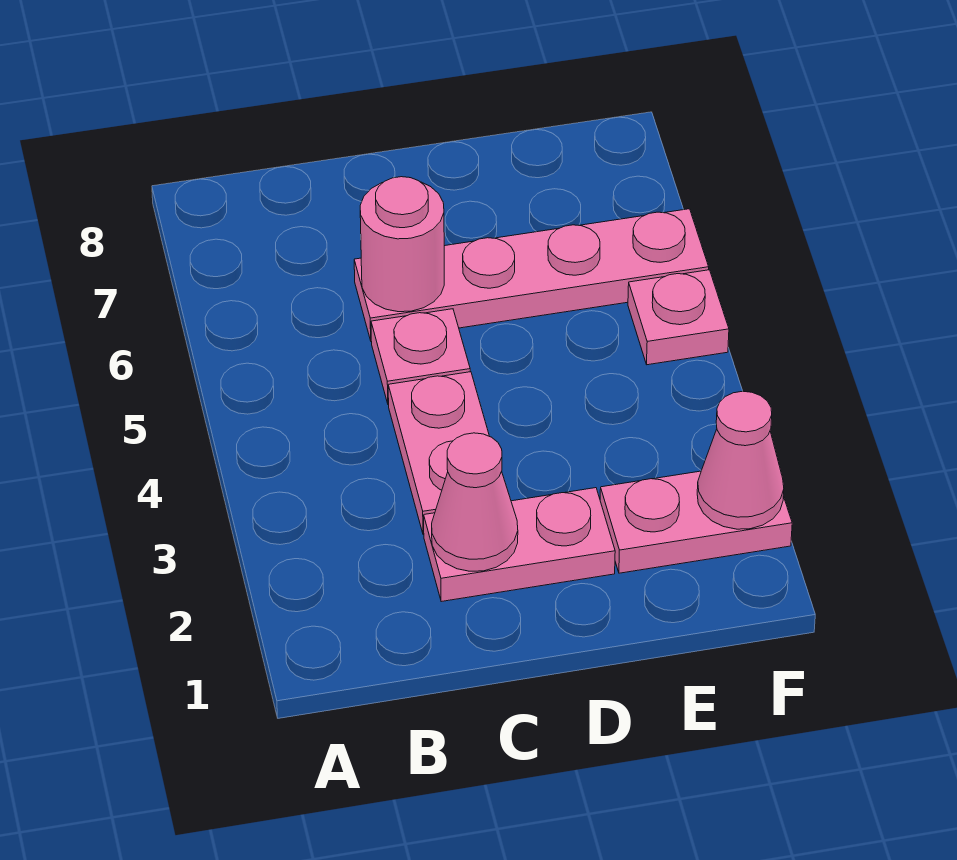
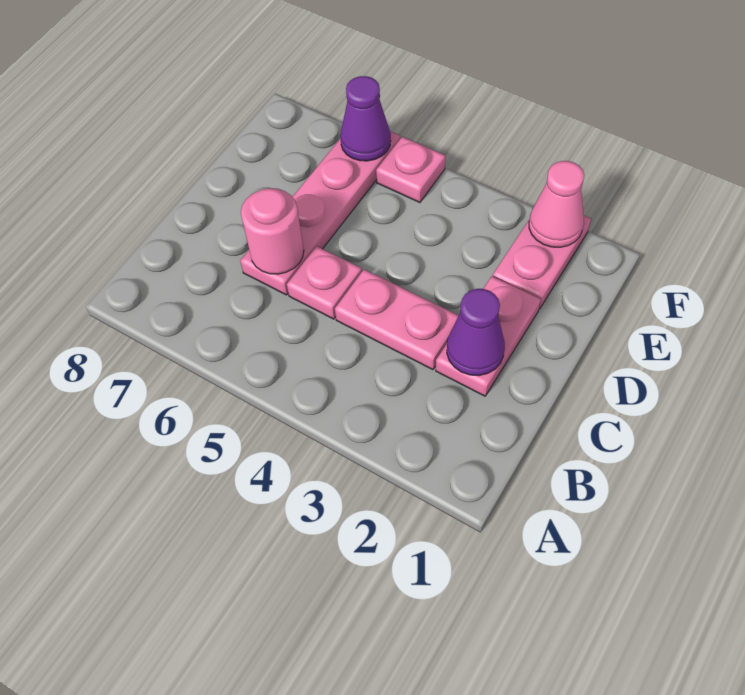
pink 1x1 cone [432,433,518,571] -> purple 1x1 cone [447,289,505,376]
none -> purple 1x1 cone [340,76,391,161]

